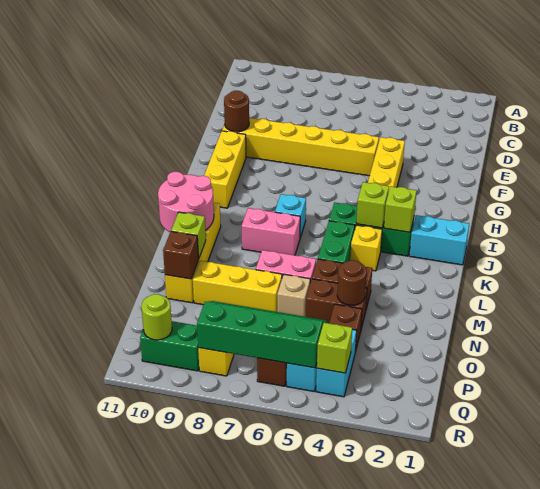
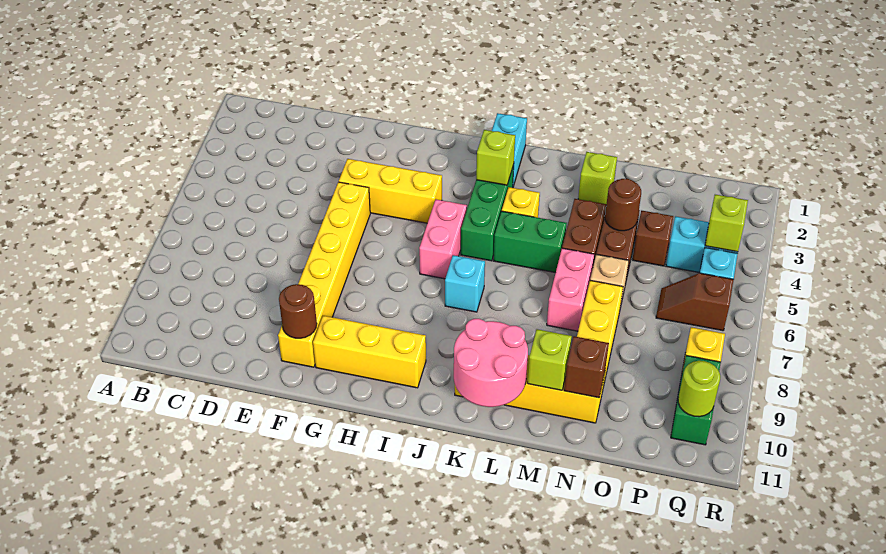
lime 1x1 brick [356,182,389,228] -> lime 1x1 brick moved to [578,152,617,204]
pink 1x2 brick [242,208,300,255] -> pink 1x2 brick moved to [419,200,467,279]
green 2x4 slope [197,301,327,368] -> none

